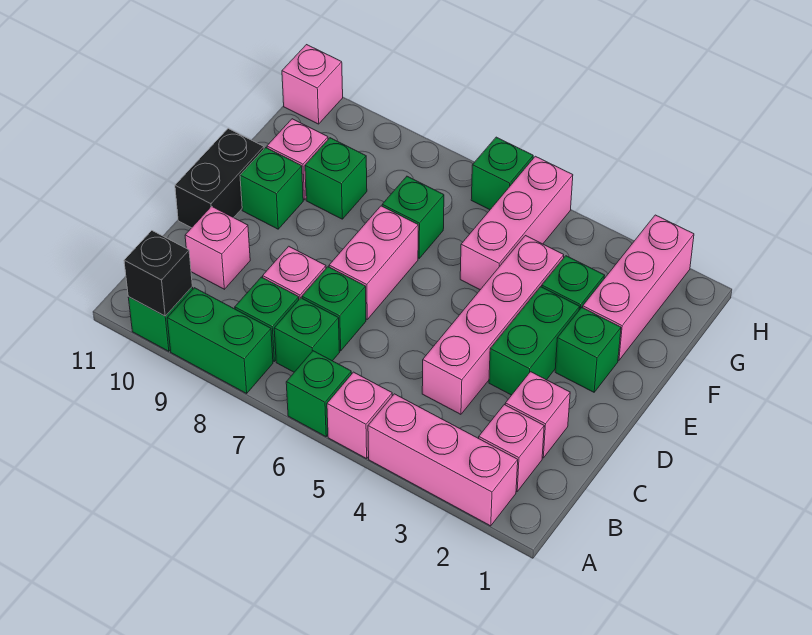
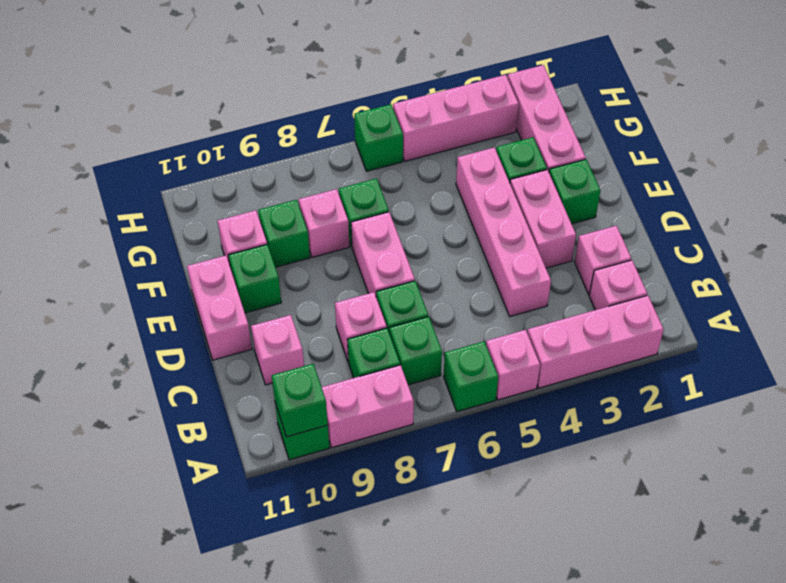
green 1x2 brick [167,288,273,393] -> pink 1x2 brick [322,365,414,447]
black 1x1 brick [124,231,192,316] -> green 1x1 brick [272,364,328,437]
green 1x2 brick [489,287,580,395] -> pink 1x2 brick [510,170,576,268]
black 1x2 brick [175,129,264,228] -> pink 1x2 brick [187,256,252,360]
pink 1x3 brick [460,156,573,290] -> pink 1x3 brick turned to [393,75,519,161]
pink 1x1 brick [282,45,343,124] -> pink 1x1 brick moved to [299,189,350,257]

